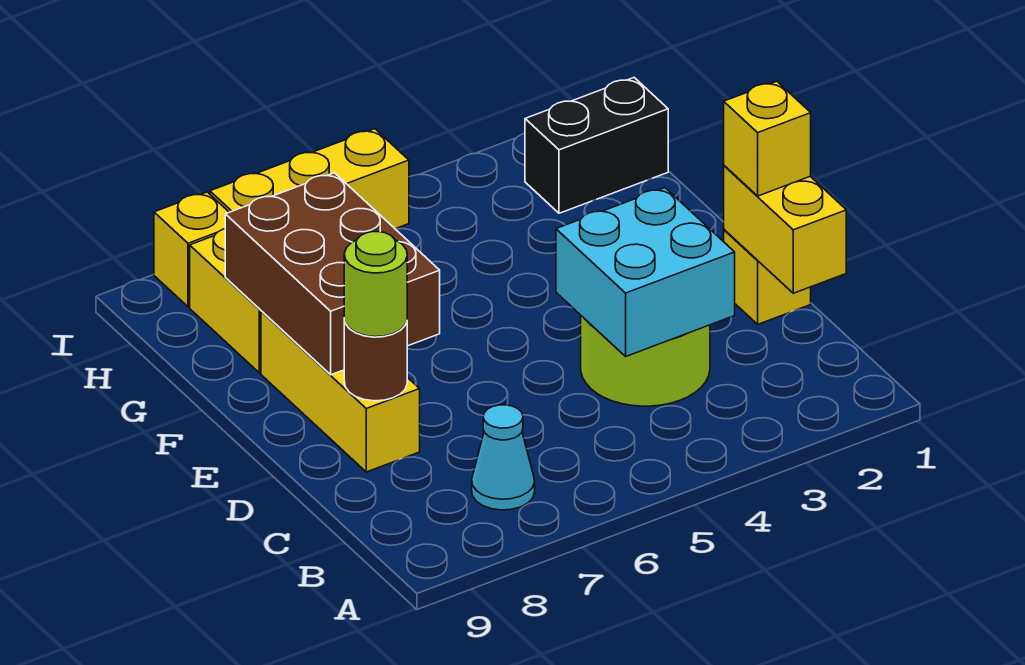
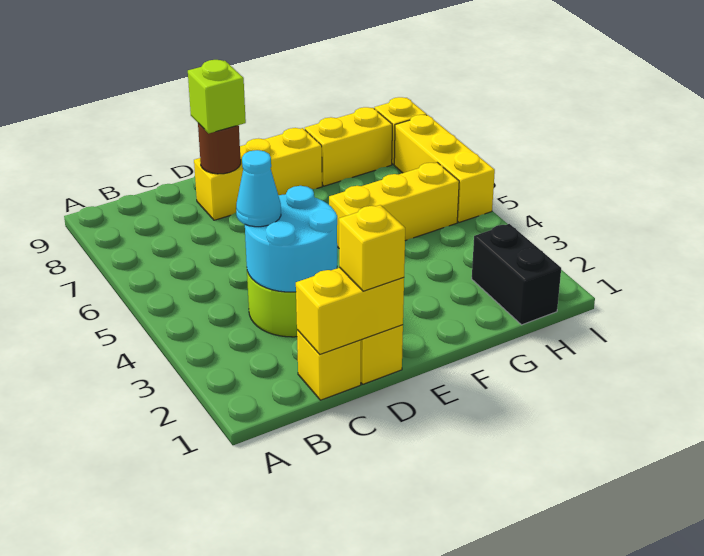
cyan 1x1 cone [472,405,535,510] -> cyan 1x1 cone moved to [236,150,281,227]
none -> yellow 1x1 brick [297,330,361,400]
cyan 2x2 brick [556,188,735,356] -> cyan 2x2 round brick [245,186,337,292]
lime 1x1 round brick [344,232,407,337] -> lime 1x1 brick [188,60,246,133]
brown 2x3 brick [225,173,440,375] -> none
none -> yellow 1x3 brick [329,163,459,248]

